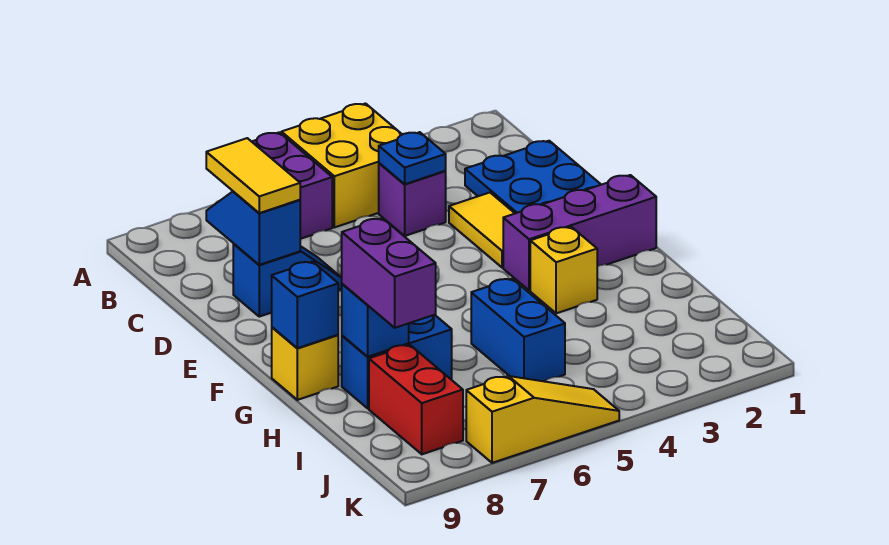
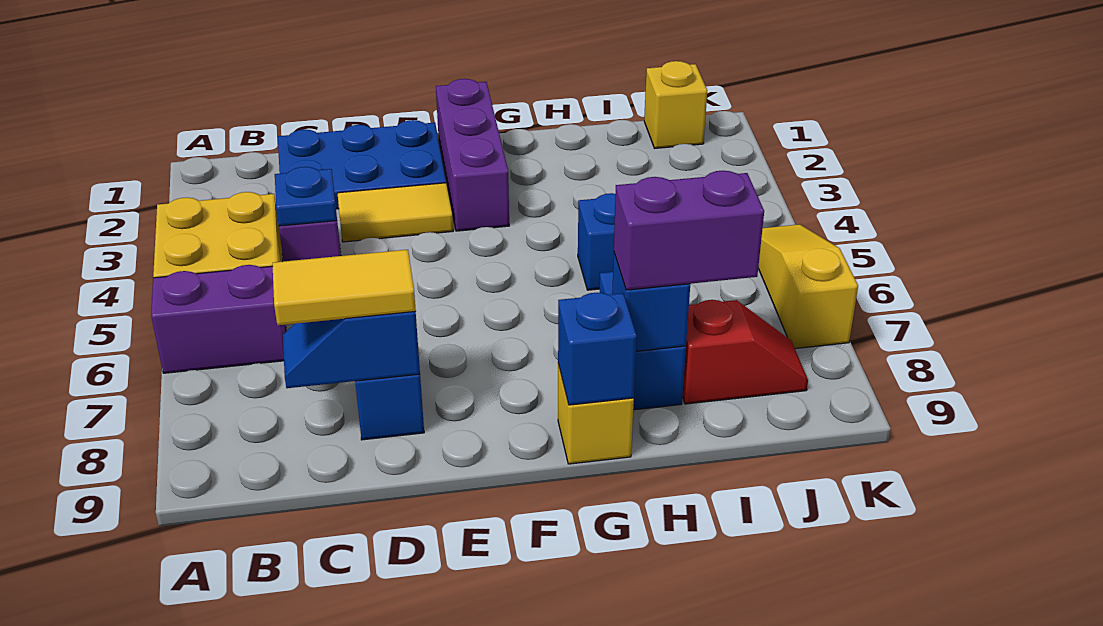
yellow 1x1 brick [530,227,597,313] -> yellow 1x1 brick moved to [644,61,707,148]
red 1x2 brick [369,345,463,454] -> red 1x2 slope [682,300,808,404]

